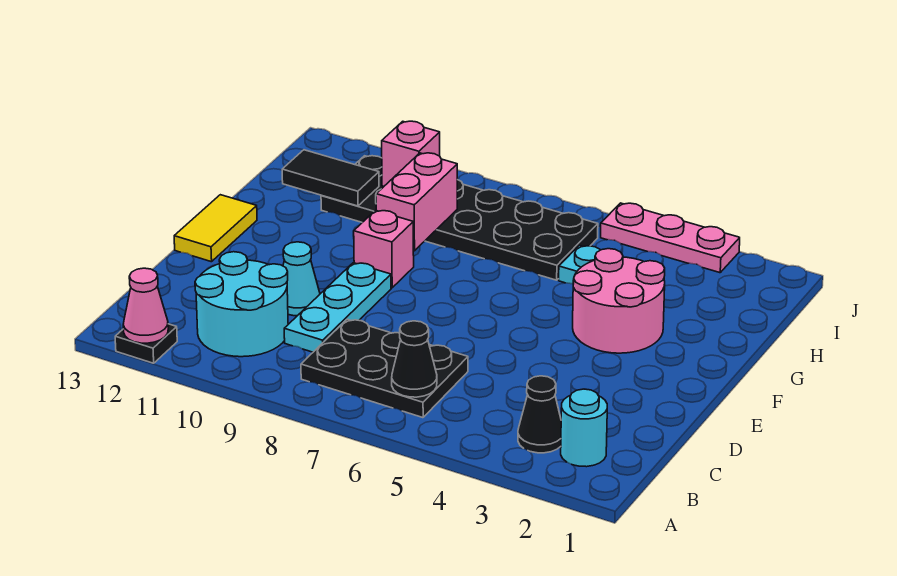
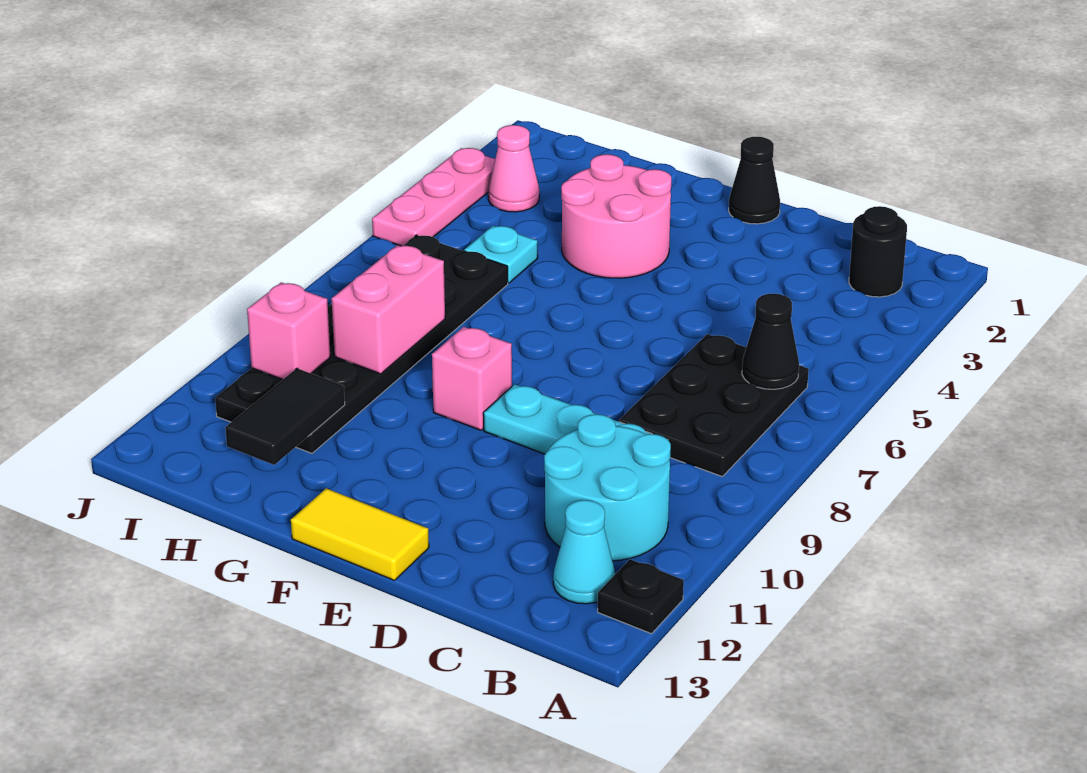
pink 1x1 cone [123,268,168,343] -> pink 1x1 cone moved to [488,125,539,212]
cyan 1x1 round brick [561,389,607,467] -> black 1x1 round brick [849,206,907,297]
black 1x1 cone [518,376,561,453] -> black 1x1 cone moved to [729,137,780,224]
cyan 1x1 cone [283,242,320,316] -> cyan 1x1 cone moved to [553,500,615,604]
pink 1x2 brick [376,153,457,251] -> pink 1x2 brick turned to [331,245,445,374]

